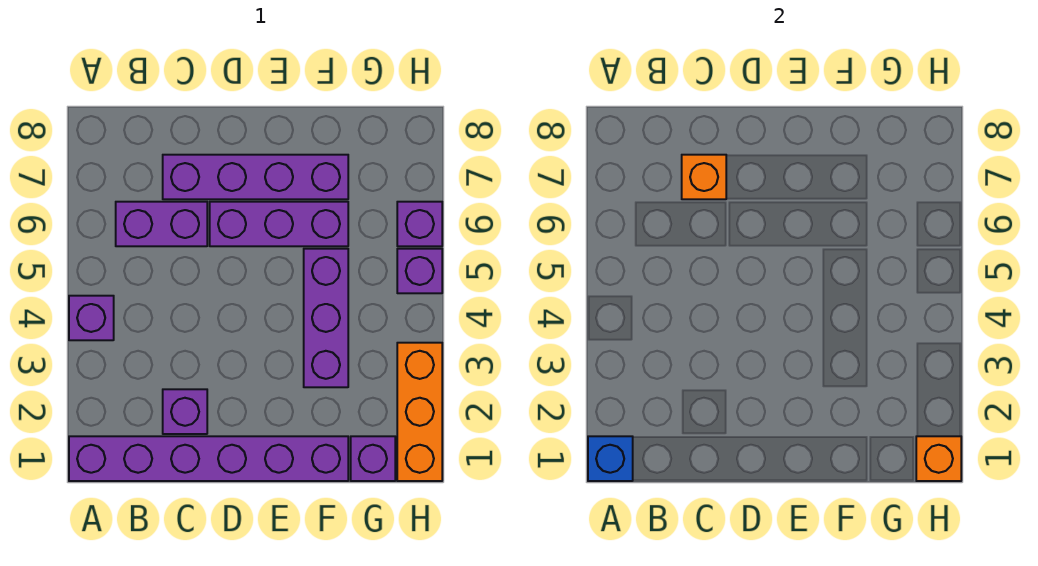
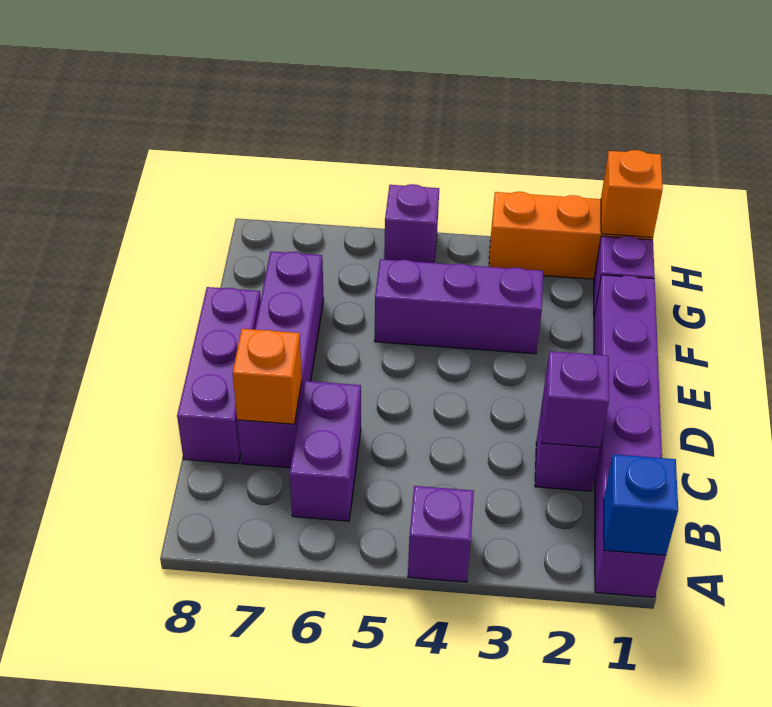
purple 1x3 brick [210,202,348,246] -> purple 1x3 brick moved to [177,287,261,464]
purple 1x1 brick [397,202,442,246] -> purple 1x1 brick moved to [541,351,609,448]

